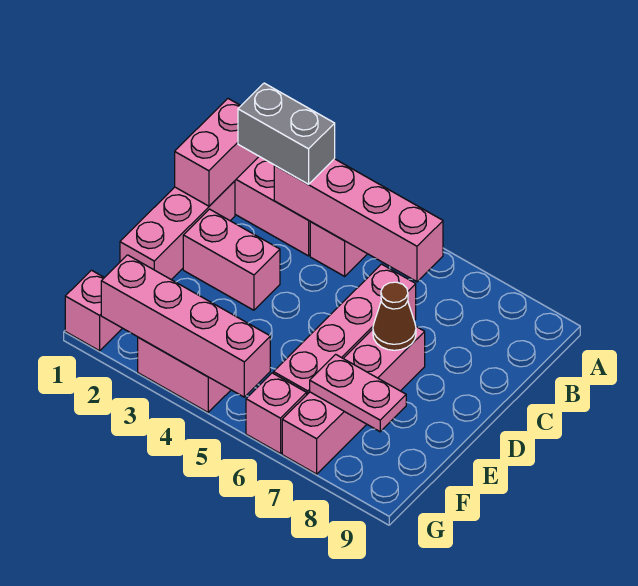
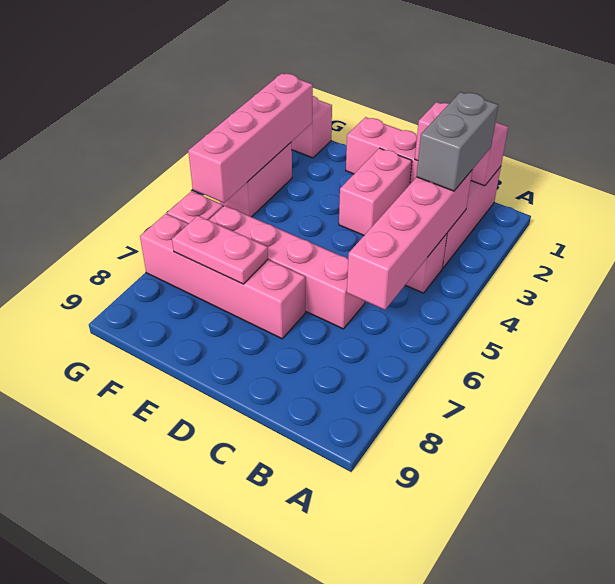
brown 1x1 cone [373,282,416,350] -> none
pink 1x2 plate [310,354,406,432] -> pink 1x2 plate turned to [172,216,268,284]

